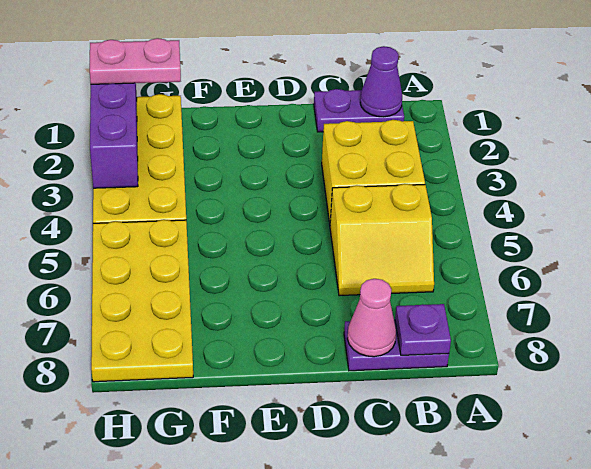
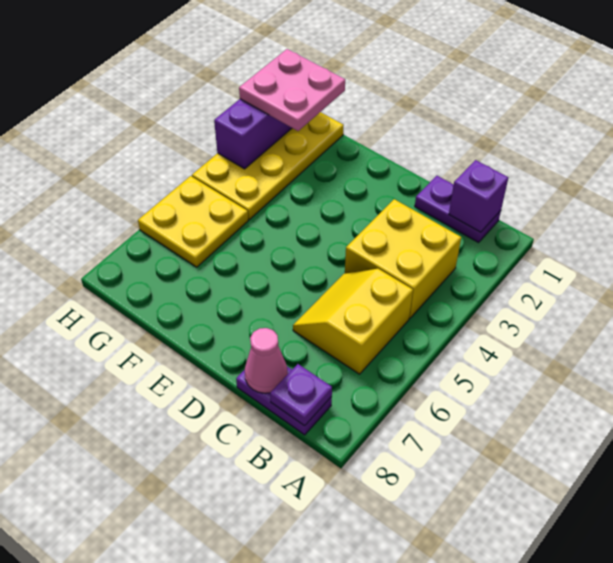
purple 1x1 cone [360,46,402,117] -> purple 1x1 brick [449,160,508,232]
yellow 2x2 slope [330,184,434,296] -> yellow 2x2 slope turned to [293,269,413,374]
pink 1x2 plate [90,38,181,84] -> pink 2x2 plate [239,49,345,131]
yellow 2x4 plate [91,220,193,382] -> yellow 2x2 plate [138,176,248,267]

